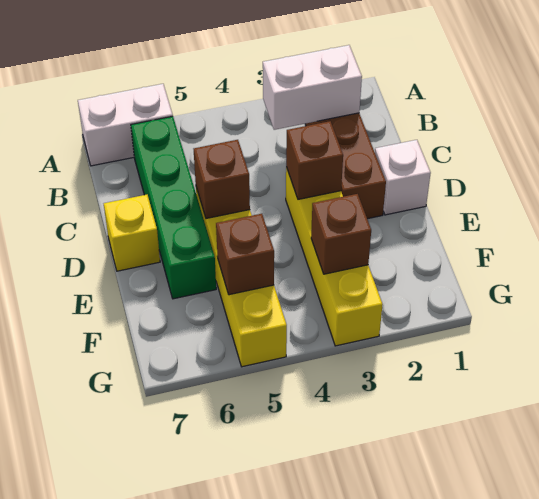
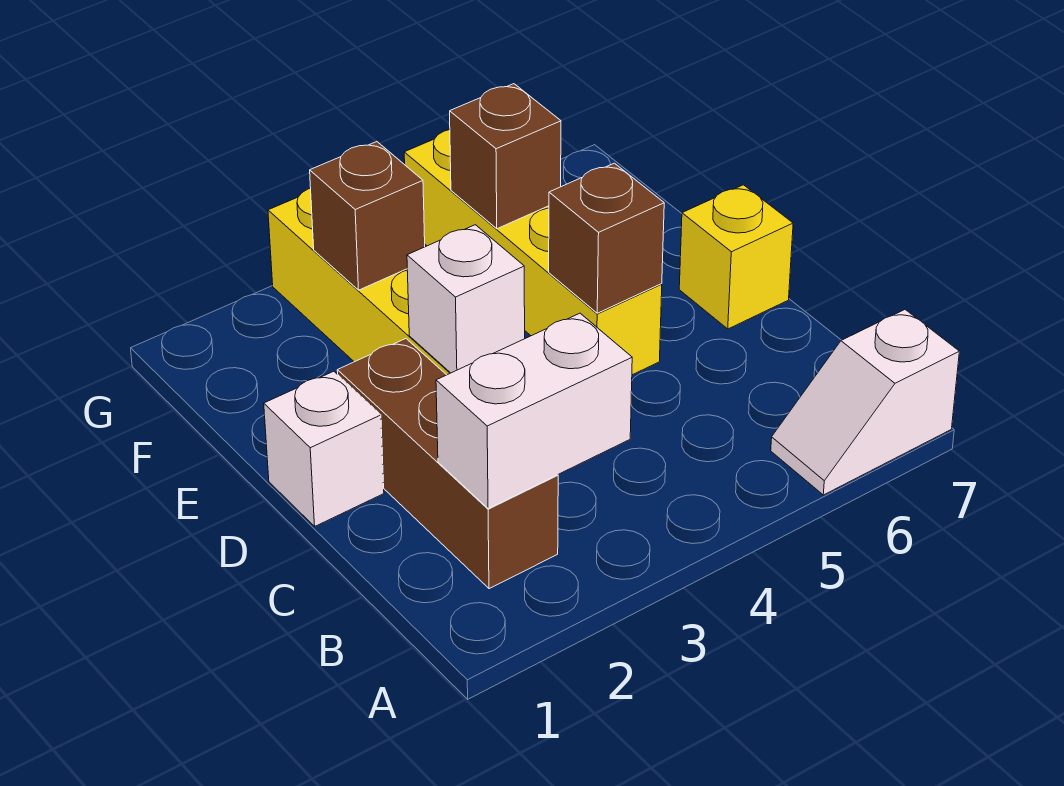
white 1x2 brick [78,84,173,166] -> white 1x2 slope [771,310,959,495]
green 1x4 brick [131,116,216,299] -> none
brown 1x1 brick [286,121,343,199] -> white 1x1 brick [407,225,525,373]

